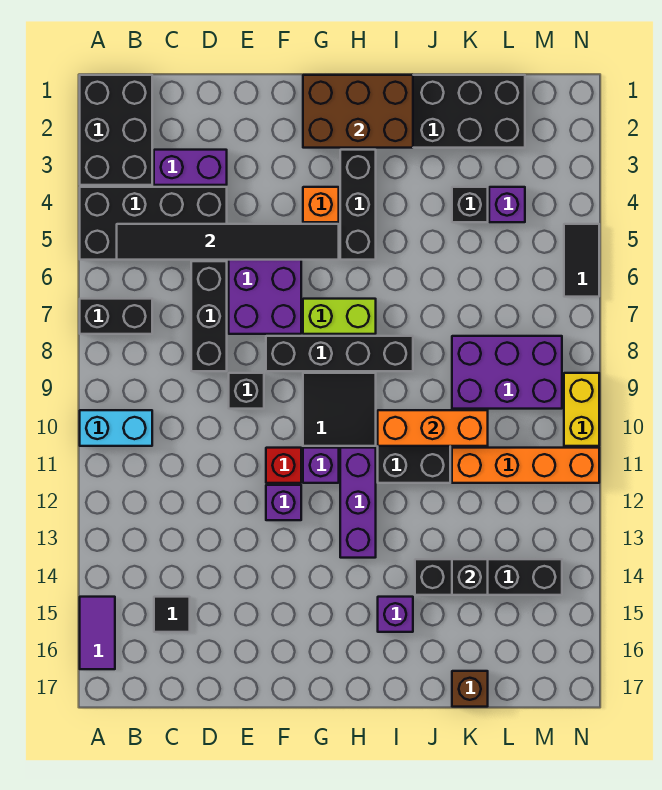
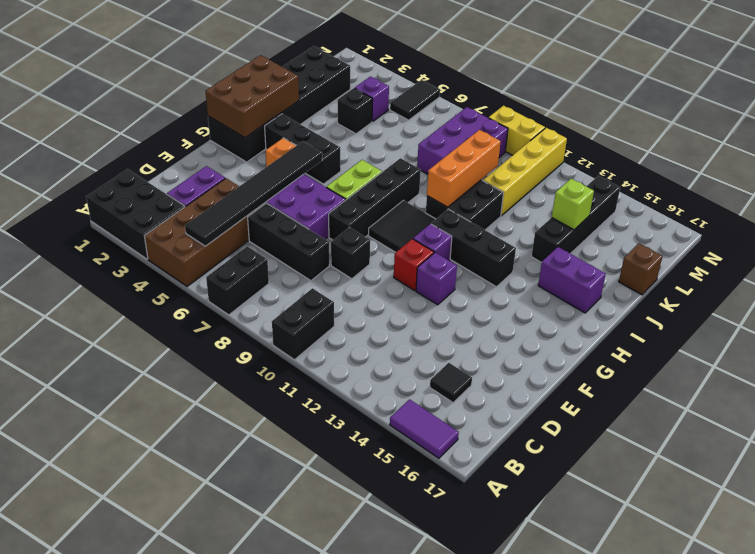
black 2x4 brick [80,187,227,260] -> brown 2x4 brick [144,178,266,286]
cyan 1x2 brick [80,410,152,446] -> black 1x2 brick [272,288,334,360]
purple 1x3 brick [340,448,376,558] -> black 1x3 brick [431,209,516,287]
purple 1x1 brick [378,597,413,632] -> purple 1x2 brick [538,247,606,313]
orange 1x4 brick [452,448,599,483] -> yellow 1x4 brick [483,128,567,216]
black 1x1 brick [452,559,488,595] -> lime 1x1 brick [552,179,594,230]
black 1x2 tile [564,224,599,297] -> black 1x2 tile turned to [390,80,440,120]

